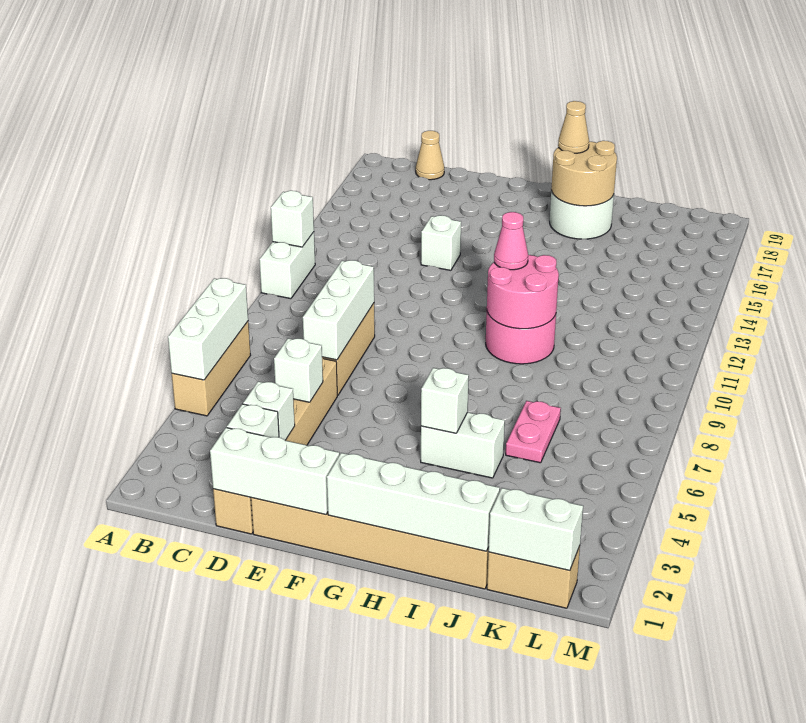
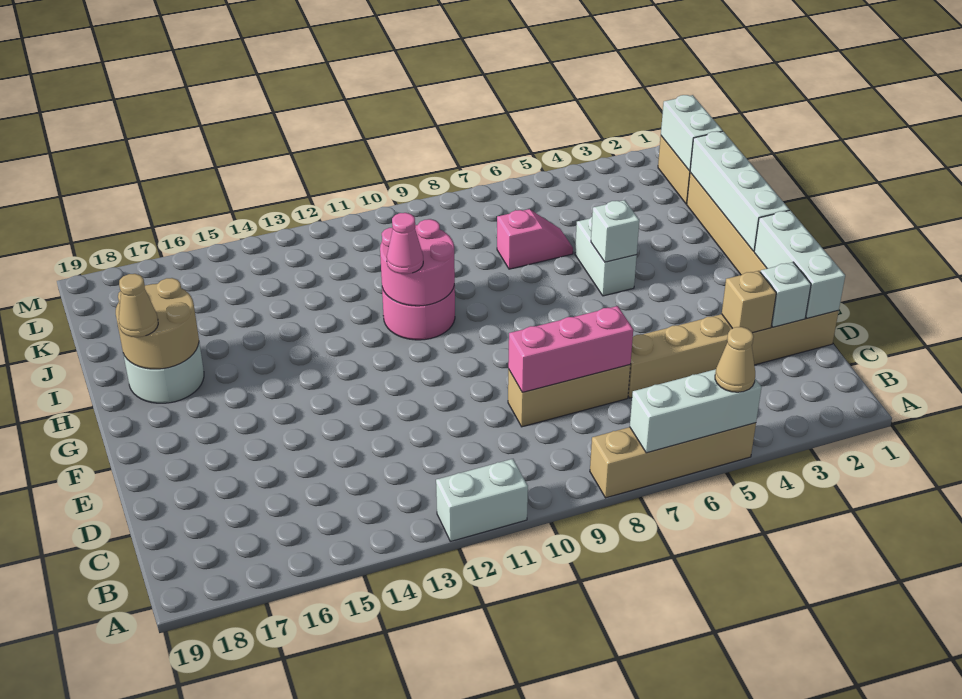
tan 1x3 brick [172,322,250,416] -> tan 1x4 brick [590,423,756,498]
white 1x1 brick [271,191,314,247] -> none
tan 1x1 cone [416,131,444,180] -> tan 1x1 cone moved to [715,327,755,392]
white 1x1 brick [243,381,295,440] -> tan 1x1 brick [722,271,776,333]
white 1x1 brick [274,338,323,402] -> none
white 1x3 brick [303,260,374,360] -> pink 1x3 brick [508,306,633,392]
white 1x1 brick [421,215,461,270] -> none
pink 1x2 plate [506,401,561,463] -> pink 1x2 slope [497,209,573,269]

